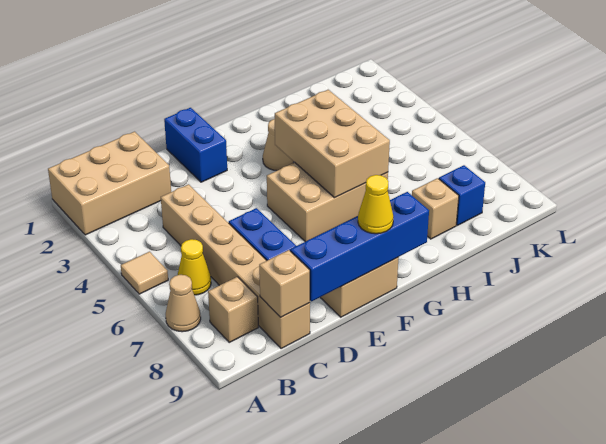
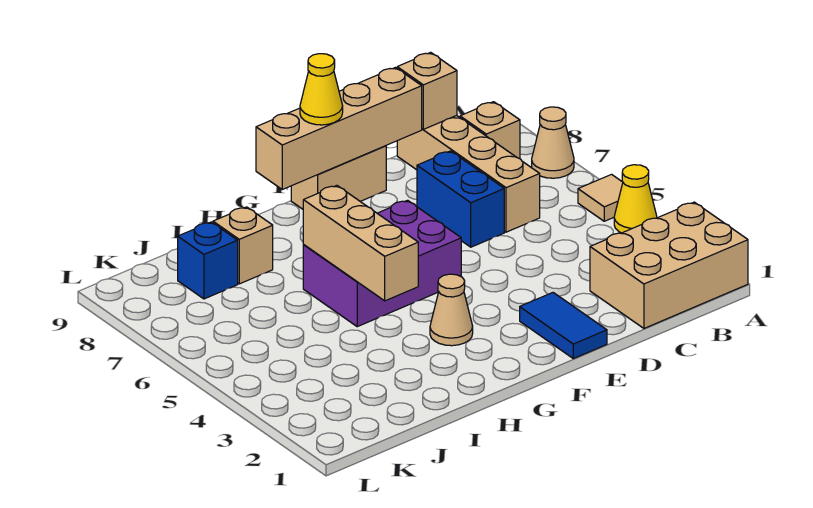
yellow 1x1 cone [178,239,211,295] -> yellow 1x1 cone moved to [614,165,657,233]
tan 1x6 brick [161,184,310,349] -> tan 1x4 brick [397,115,540,232]
blue 1x4 brick [290,192,429,301] -> tan 1x4 brick [256,68,422,189]
blue 1x2 brick [164,108,227,182] -> blue 1x2 tile [520,293,607,359]
tan 2x3 brick [267,163,388,242] -> purple 2x3 brick [303,200,461,327]
tan 2x3 brick [275,90,390,198] -> tan 1x3 brick [303,186,418,301]

